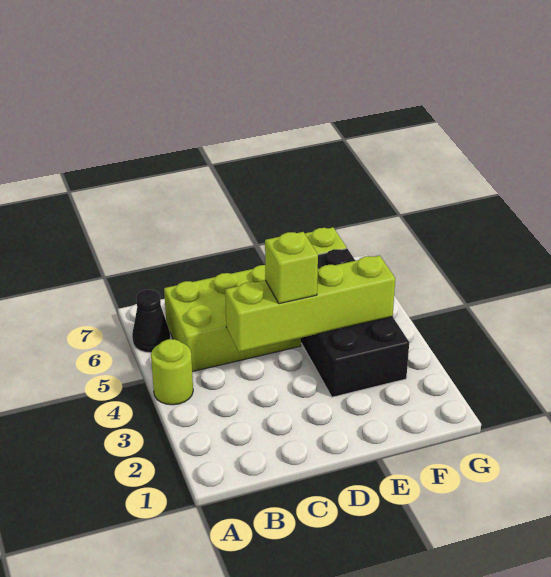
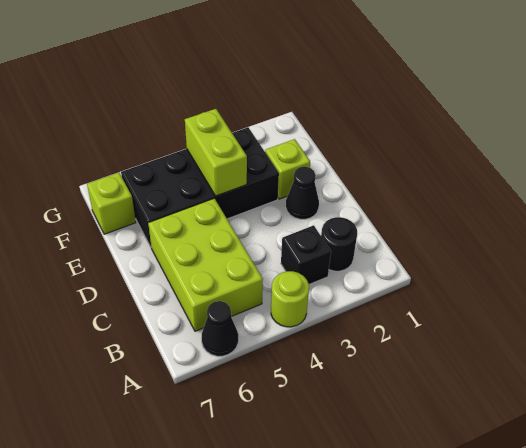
none -> black 1x1 round brick [321,217,357,271]
none -> black 1x1 brick [281,225,331,284]
lime 1x4 brick [225,255,395,352] -> lime 1x2 brick [185,109,247,196]
none -> black 1x1 cone [286,167,319,219]
lime 1x1 brick [265,232,318,304] -> lime 1x1 brick moved to [265,139,310,199]

